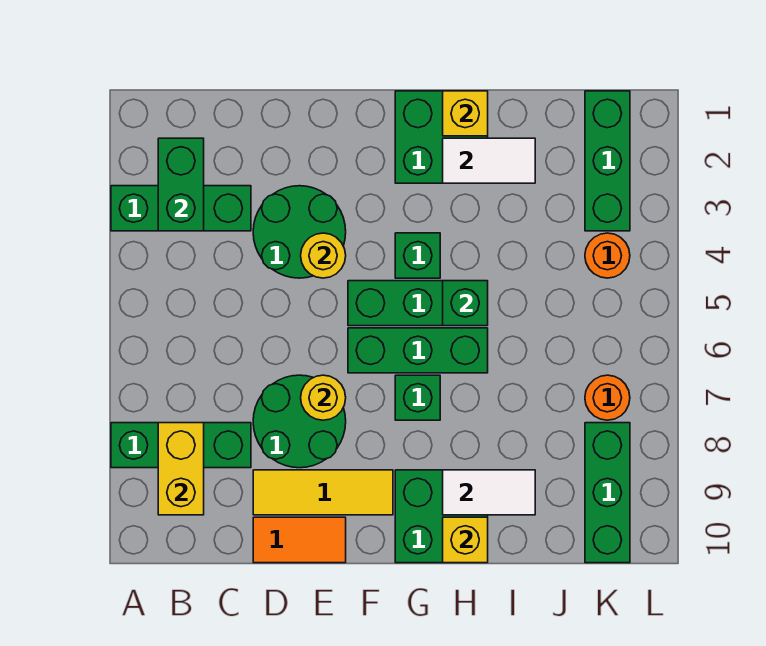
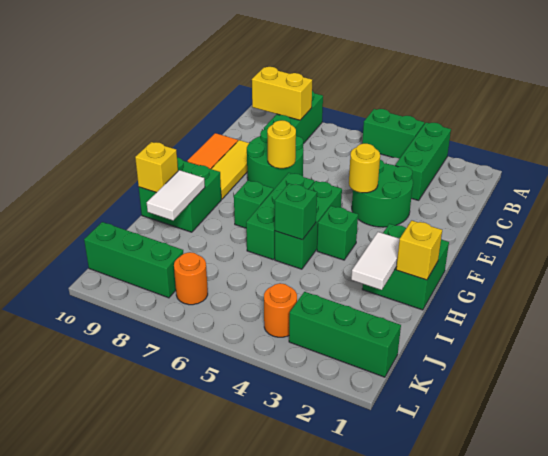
green 1x2 brick [158,138,204,231] -> green 1x2 brick moved to [362,109,424,159]

